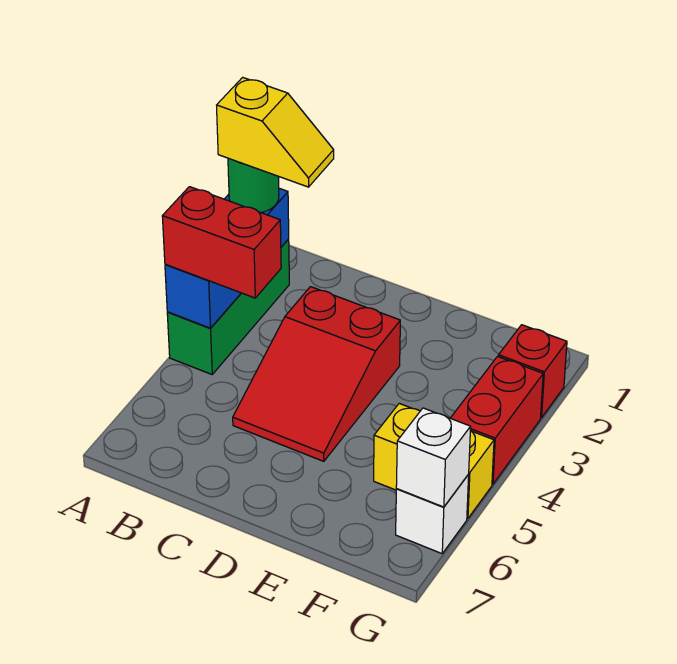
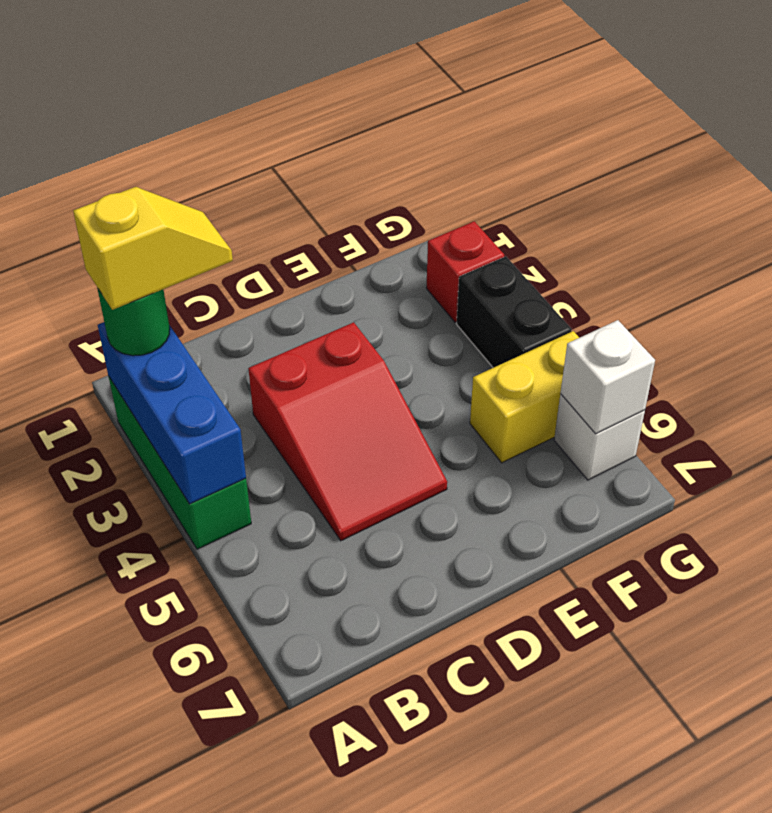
red 1x2 brick [162,187,281,298] -> none
red 1x2 brick [451,356,543,484] -> black 1x2 brick [456,256,572,368]

